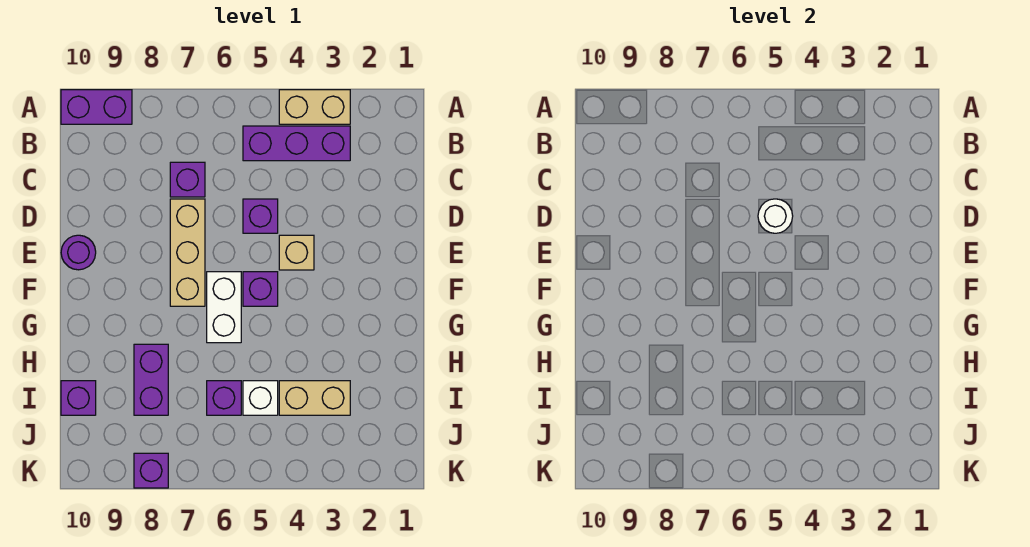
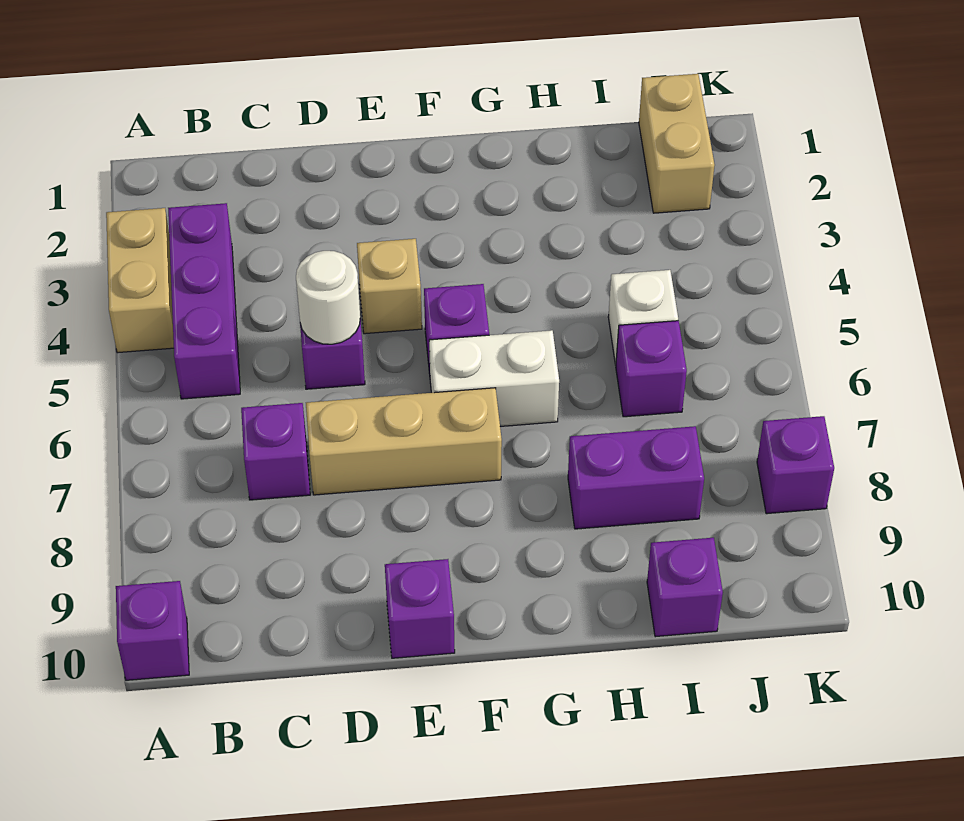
purple 1x2 brick [61,90,132,124] -> purple 1x1 brick [116,581,189,680]
purple 1x1 round brick [61,235,96,270] -> purple 1x1 brick [385,559,455,658]
tan 1x2 brick [279,381,350,415] -> tan 1x2 brick moved to [639,74,715,213]

